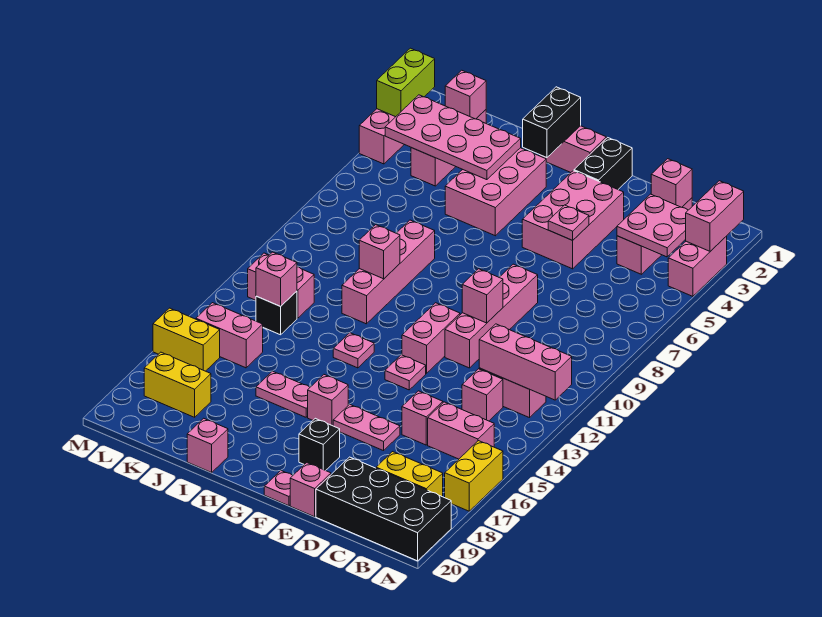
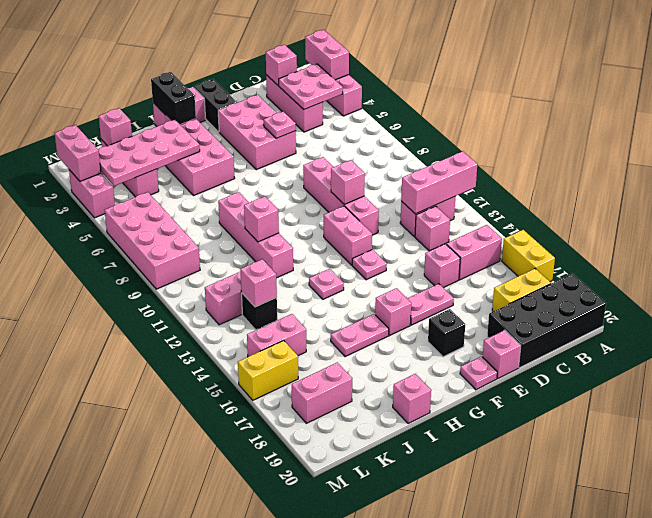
yellow 1x2 brick [144,352,211,417] -> pink 1x2 brick [292,362,352,423]
none -> pink 2x4 brick [105,192,200,289]
lime 1x2 brick [377,48,435,117] -> pink 1x2 brick [55,125,101,181]

